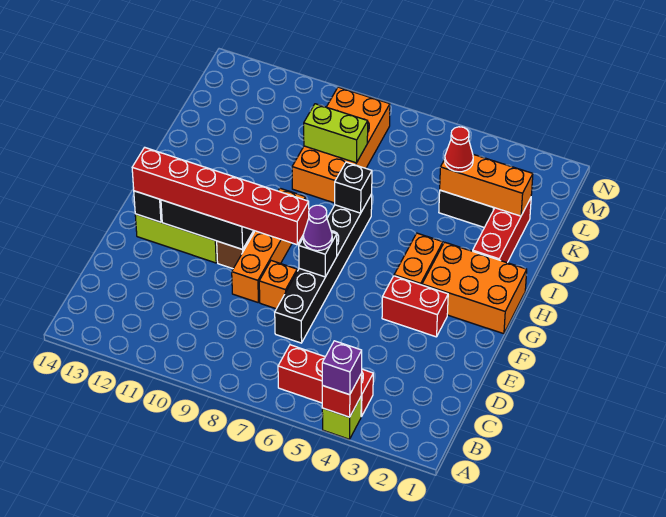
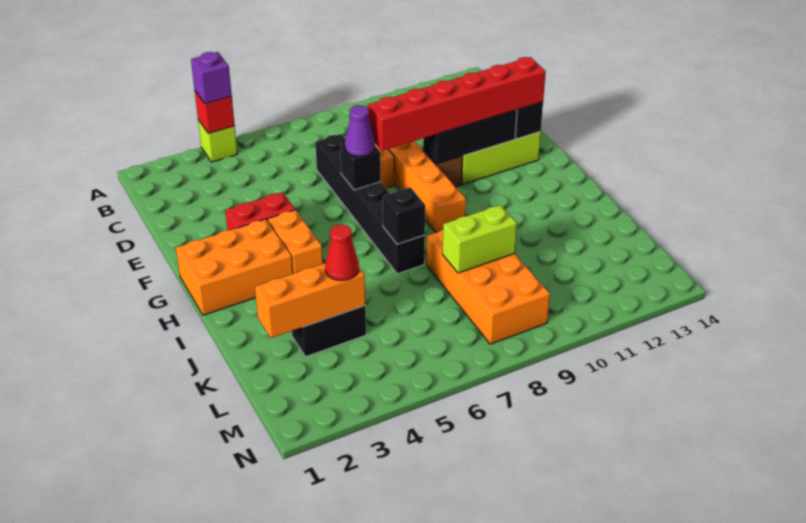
red 1x3 brick [278,345,373,417] -> none
red 1x3 brick [473,198,531,263] -> none

